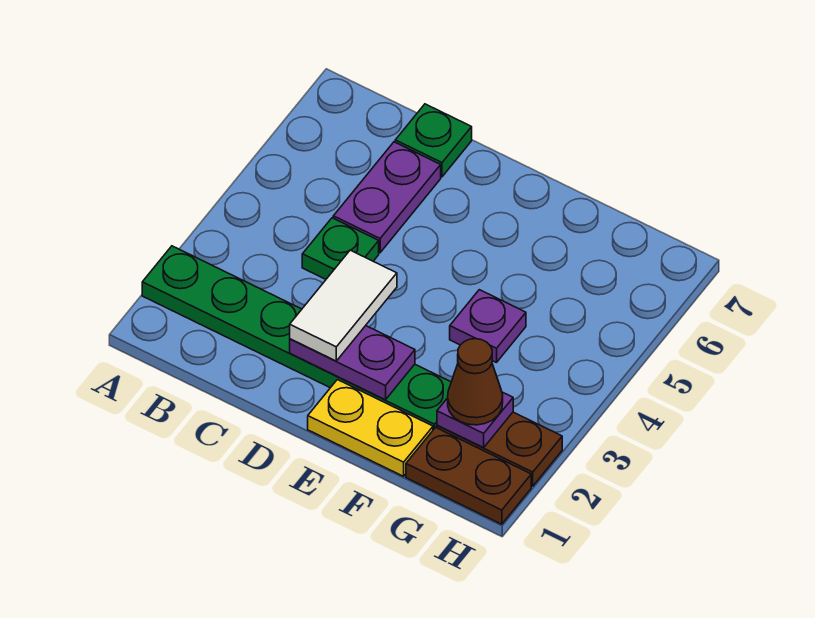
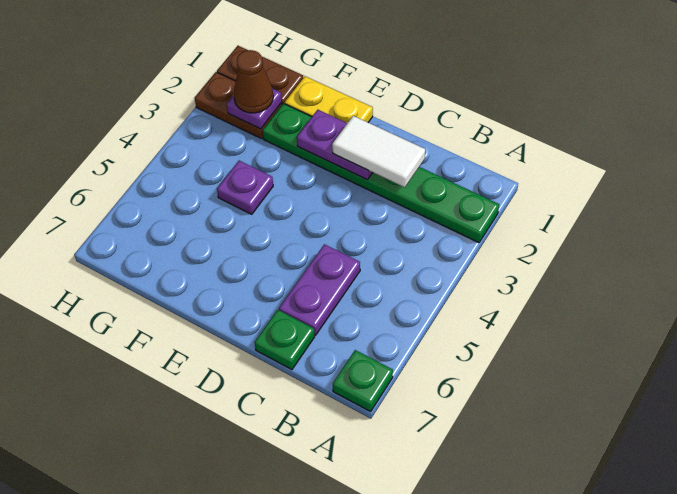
green 1x1 plate [302,218,379,279] -> green 1x1 plate moved to [333,350,393,411]
white 1x2 tile [290,250,397,361] -> white 1x2 tile turned to [332,116,425,187]

